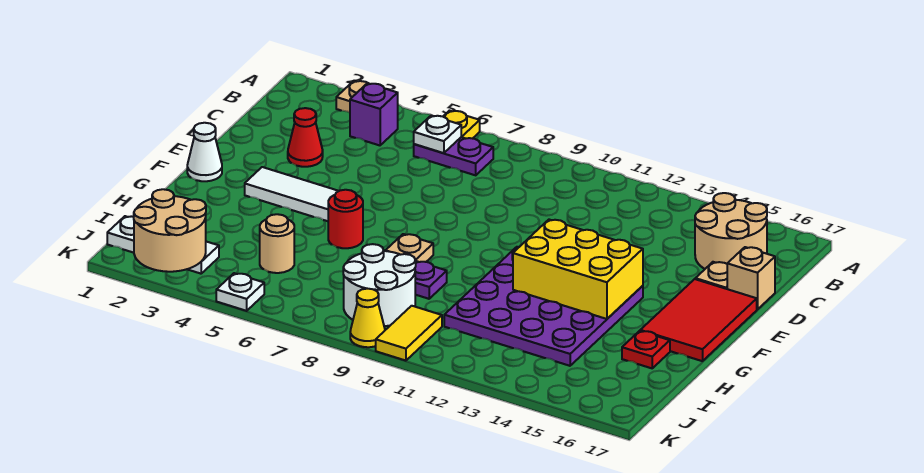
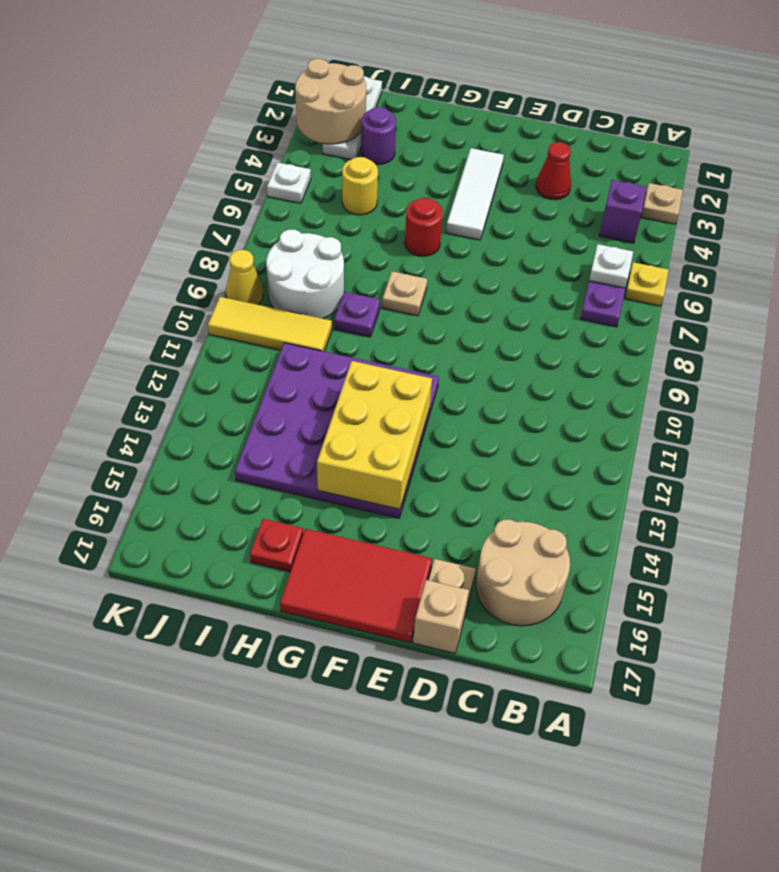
white 1x1 cone [187,123,222,181] -> none
none -> purple 1x1 round brick [361,107,396,164]
tan 1x1 round brick [260,214,294,273] -> yellow 1x1 round brick [342,157,378,215]
yellow 1x2 tile [376,306,442,361] -> yellow 1x3 tile [208,297,332,351]

